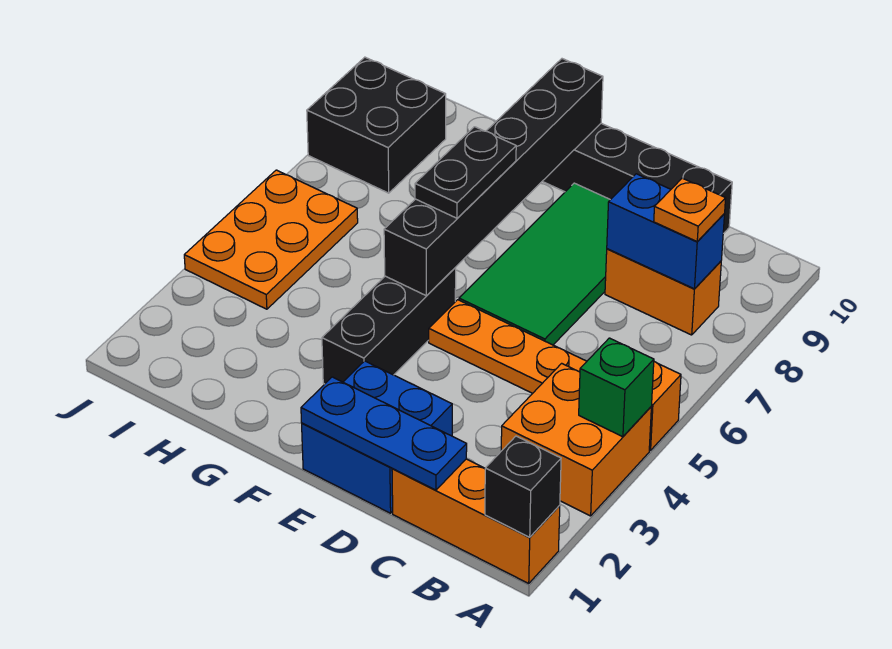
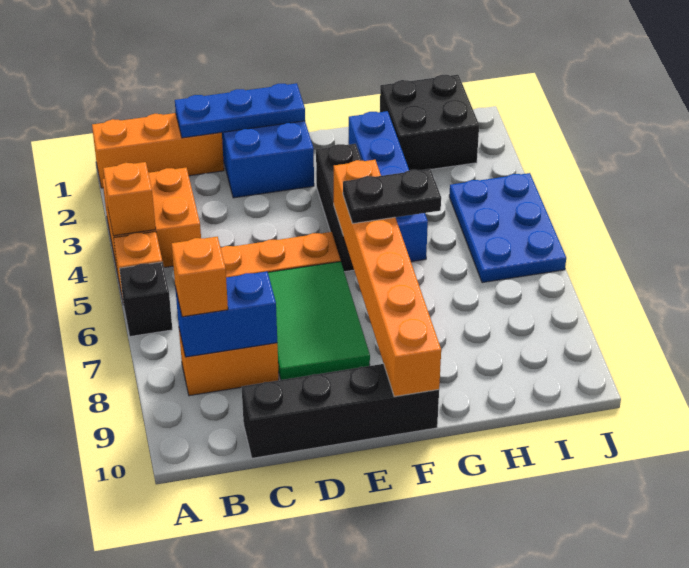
black 1x1 brick [485,436,561,537] -> black 1x1 brick moved to [119,262,172,337]
green 1x1 brick [579,338,654,437] -> orange 1x1 brick [103,162,156,236]
orange 1x1 plate [654,178,726,242] -> orange 1x1 brick [172,237,228,317]
green 2x4 tile [459,183,610,345] -> green 2x3 tile [268,262,370,380]
black 1x6 brick [384,59,603,296] -> orange 1x6 brick [334,160,441,397]
black 1x2 plate [415,127,516,218] -> black 1x2 plate turned to [343,169,441,224]
none -> blue 1x4 brick [349,111,428,262]
orange 2x3 plate [184,170,358,309] -> blue 2x3 plate [449,173,566,283]
black 2x2 brick [307,57,446,193] -> black 2x2 brick moved to [380,75,479,170]

